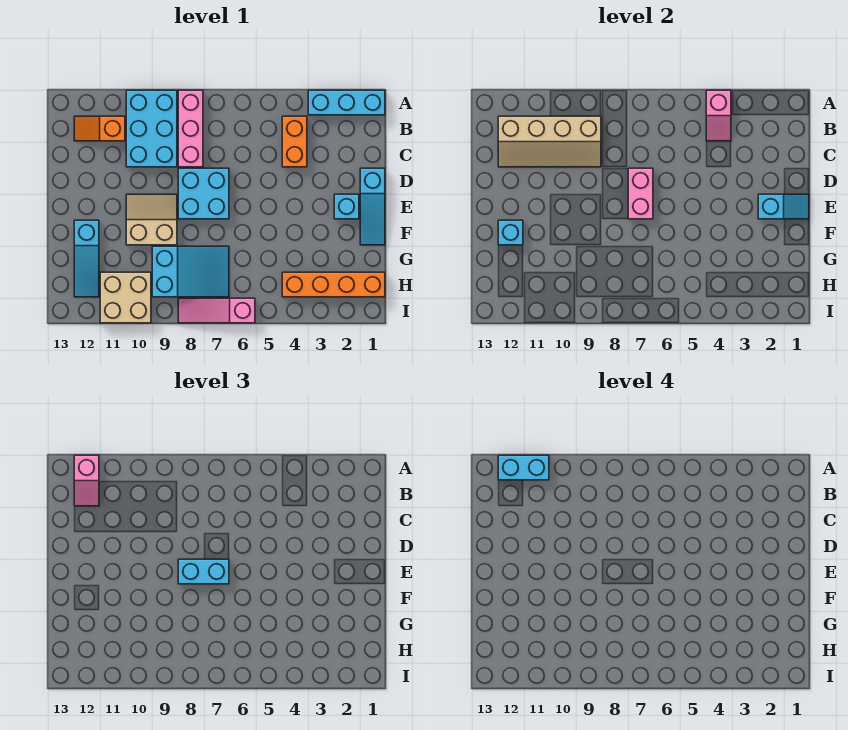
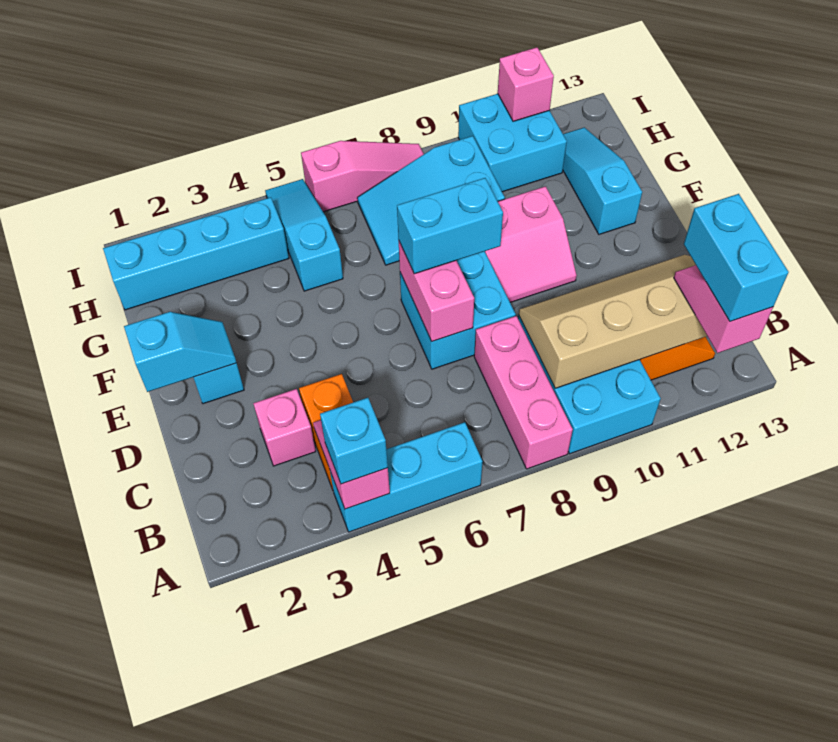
cyan 1x3 brick [308,90,385,115] -> cyan 1x3 brick moved to [330,422,483,532]
cyan 1x2 brick [498,455,549,480] -> cyan 1x2 brick turned to [684,194,789,322]
none -> pink 1x1 brick [253,389,316,466]
cyan 1x3 slope [360,168,385,245] -> cyan 1x3 slope moved to [265,179,343,291]
cyan 1x2 slope [758,194,809,219] -> cyan 1x2 slope turned to [124,312,236,392]
tan 2x2 slope [126,194,177,245] -> pink 2x2 slope [485,186,577,302]
cyan 1x1 brick [498,220,523,245] -> cyan 1x1 brick moved to [320,398,388,484]
orange 1x4 brick [282,272,385,297] -> cyan 1x4 brick [103,197,289,310]
tan 2x2 brick [100,272,151,323] -> cyan 2x2 brick [458,94,567,192]
none -> pink 1x1 brick [498,47,554,121]

